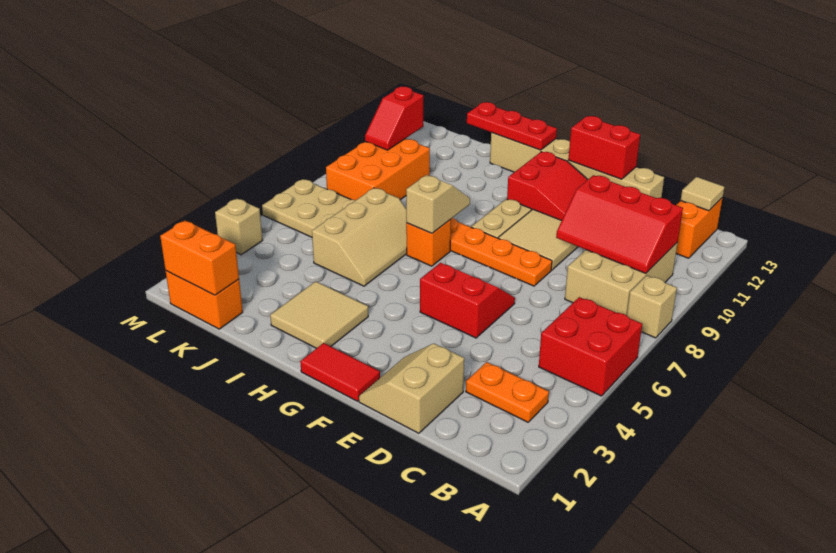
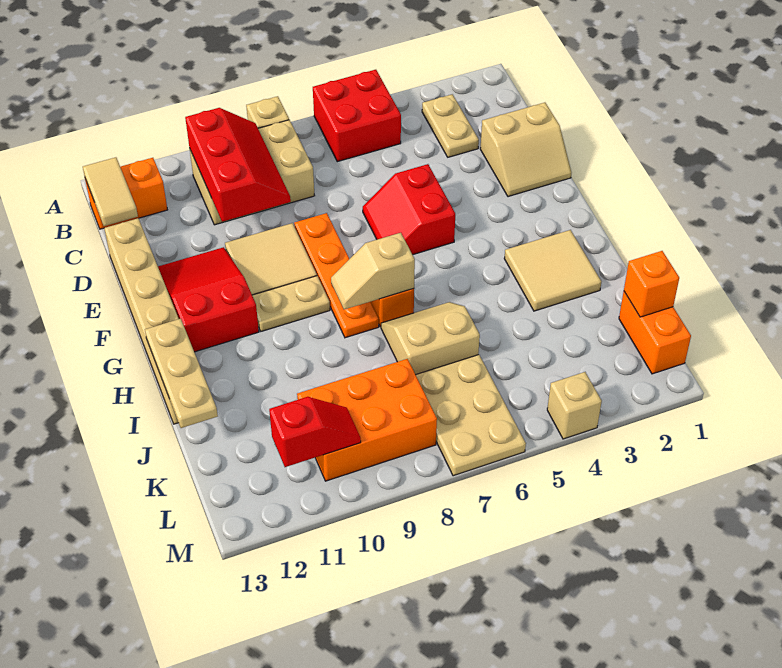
orange 1x2 plate [466,362,549,422] -> tan 1x2 plate [422,94,479,157]
tan 1x1 tile [681,177,724,211] -> tan 1x2 tile [83,157,138,226]
red 1x2 brick [568,116,640,179] -> none
red 1x2 tile [300,343,380,401] -> none
red 1x3 plate [467,102,557,150] -> tan 1x3 plate [145,319,218,428]
tan 2x3 slope [312,188,407,286] -> tan 2x2 slope [381,302,480,375]
orange 1x2 brick [160,221,239,295] -> orange 1x1 brick [624,251,679,317]

